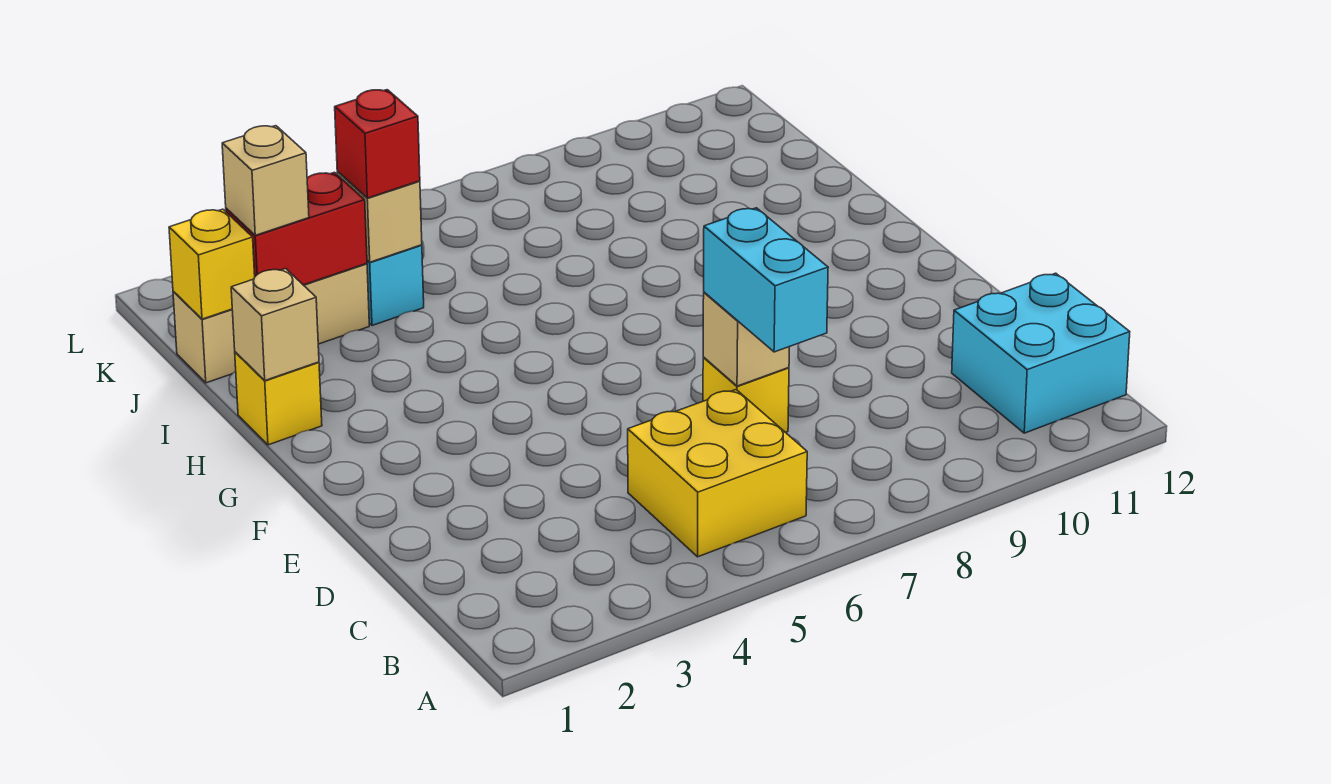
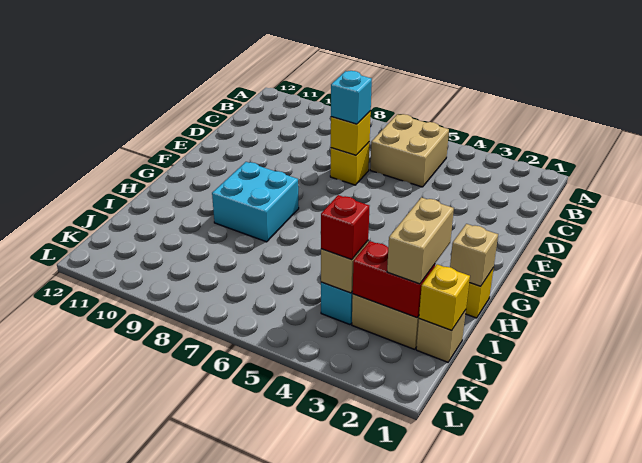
yellow 2x2 brick [628,390,807,557] -> tan 2x2 brick [370,114,449,187]
cyan 2x2 brick [952,273,1130,433] -> cyan 2x2 brick moved to [212,162,299,242]
cyan 1x2 brick [704,208,828,352] -> cyan 1x1 brick [331,71,372,124]
tan 1x1 brick [703,292,789,386] -> yellow 1x1 brick [331,111,371,155]
tan 1x1 brick [222,126,309,235] -> tan 1x2 brick [387,197,454,284]

